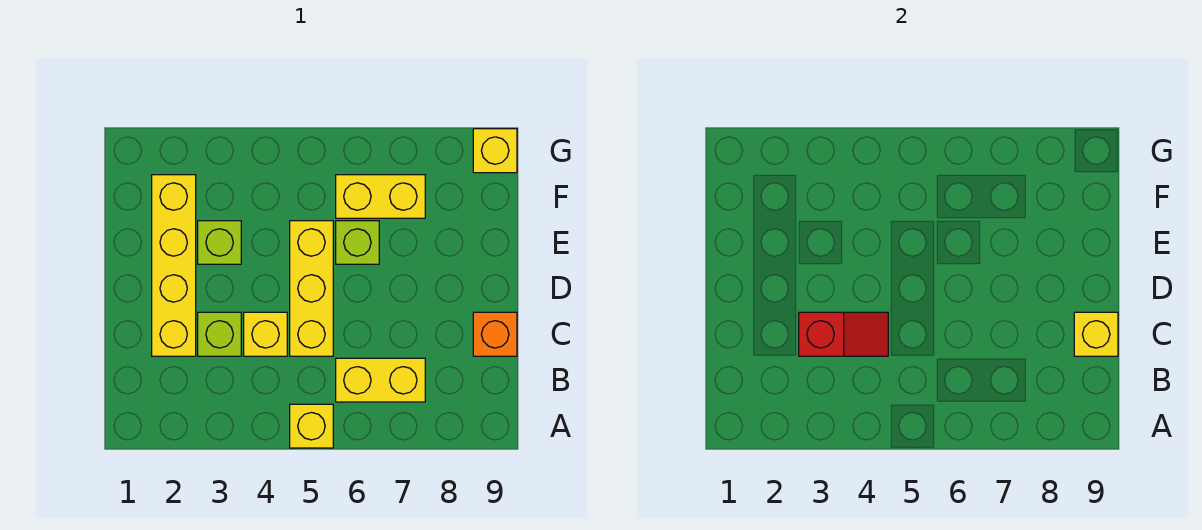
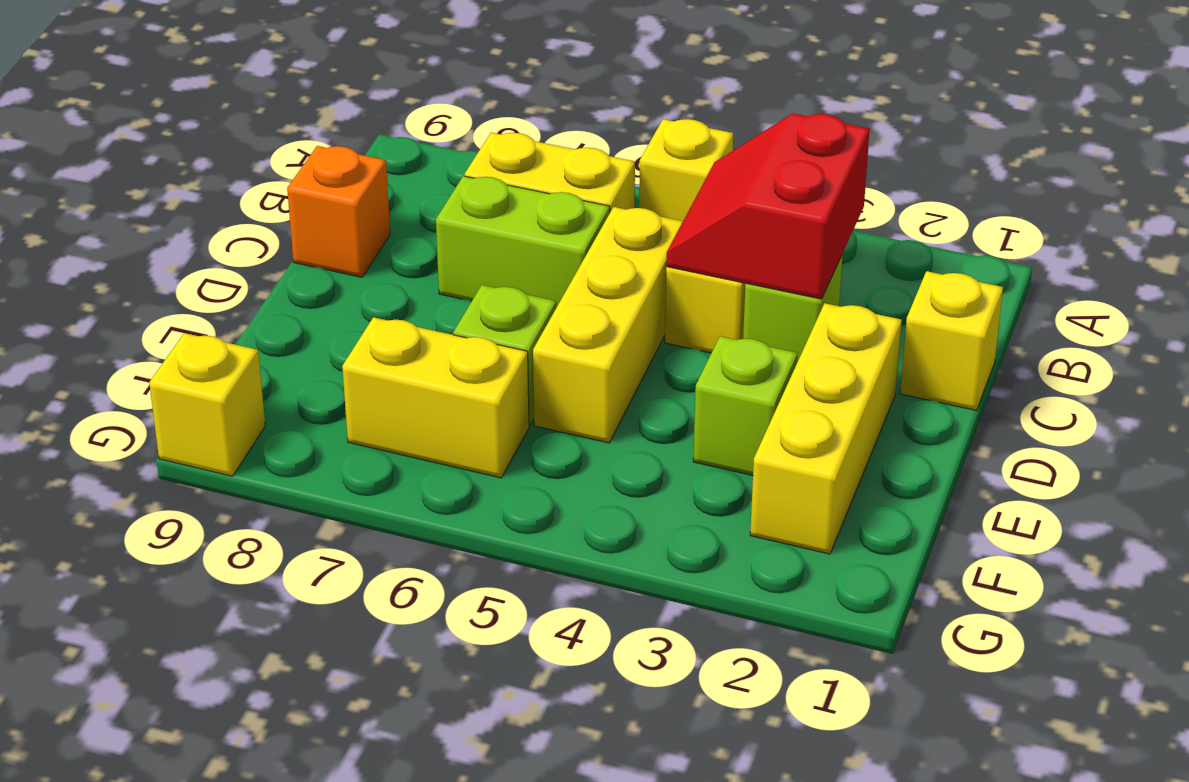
yellow 1x4 brick [152,175,196,356] -> yellow 1x3 brick [750,303,902,554]
red 1x2 slope [799,312,888,356] -> red 2x2 slope [666,114,870,299]
none -> lime 1x2 brick [436,176,610,308]
yellow 1x1 brick [1074,312,1118,356] -> yellow 1x1 brick moved to [900,271,1003,410]

